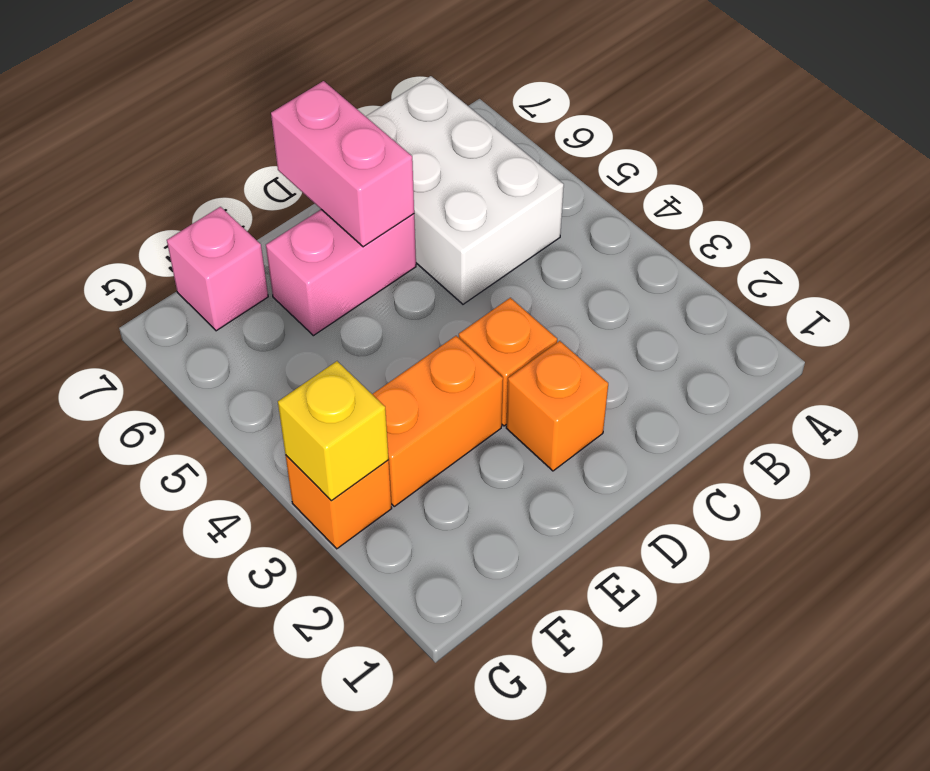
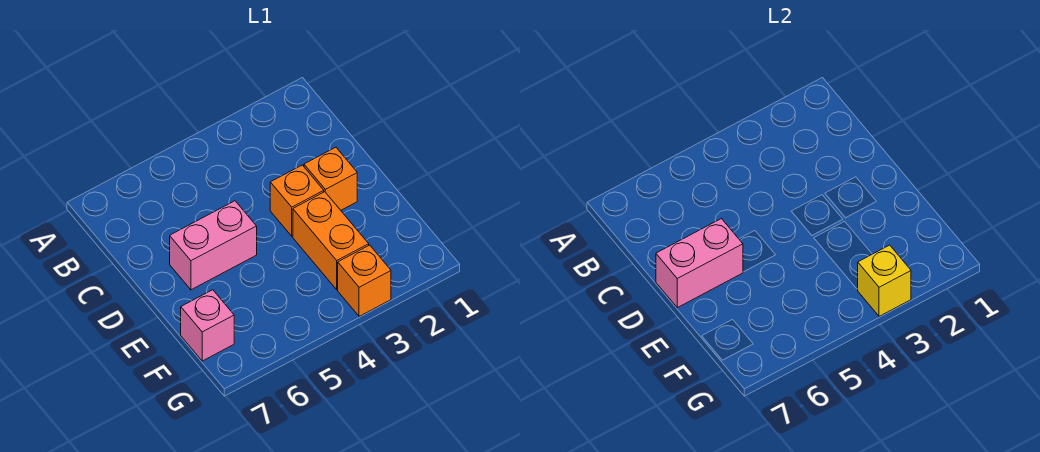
white 2x3 brick [366,76,564,304] -> none
pink 1x2 brick [266,210,416,336] -> pink 1x2 brick turned to [170,201,257,290]

